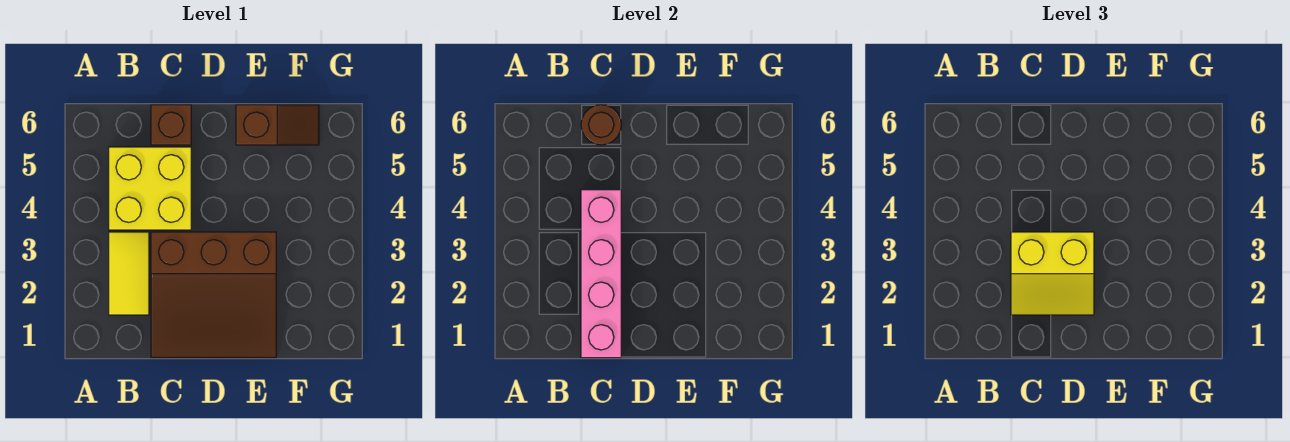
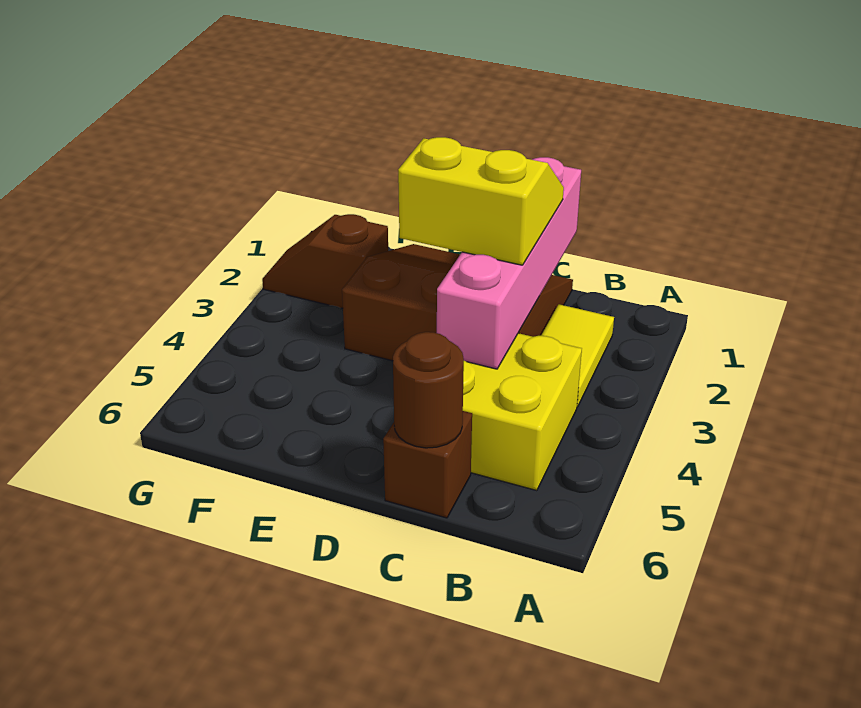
brown 1x2 slope [236,105,319,145] -> brown 1x2 slope moved to [262,214,388,308]

